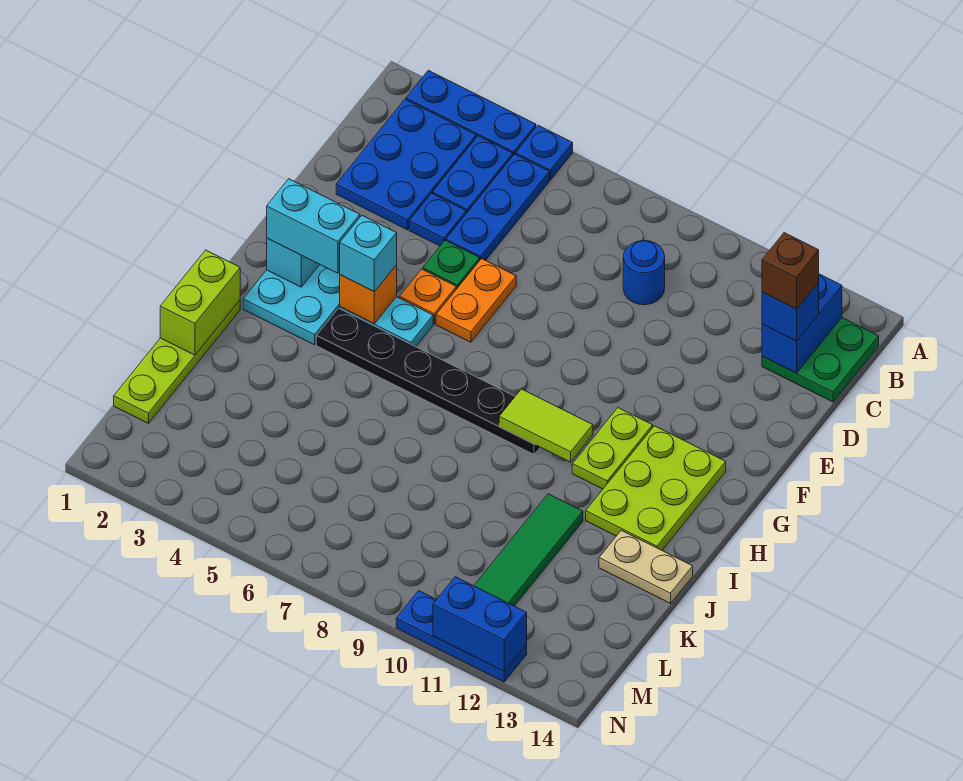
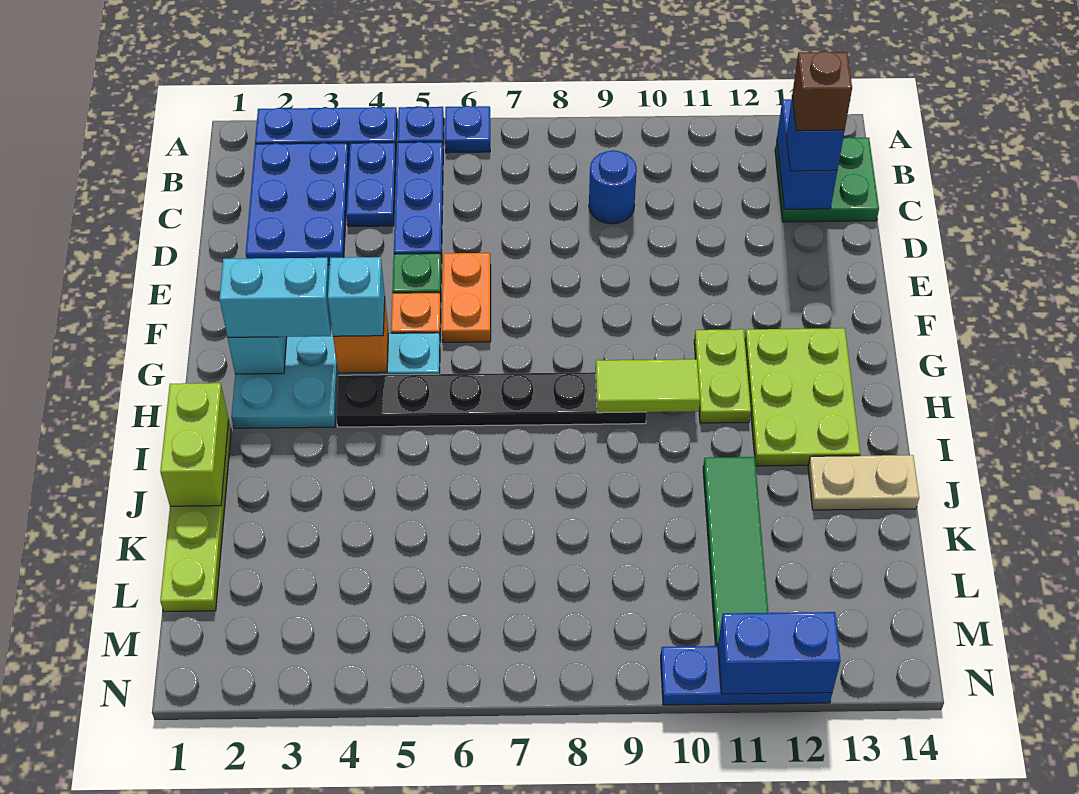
blue 1x1 plate [409,193,466,246] -> blue 1x1 plate moved to [445,106,490,153]

